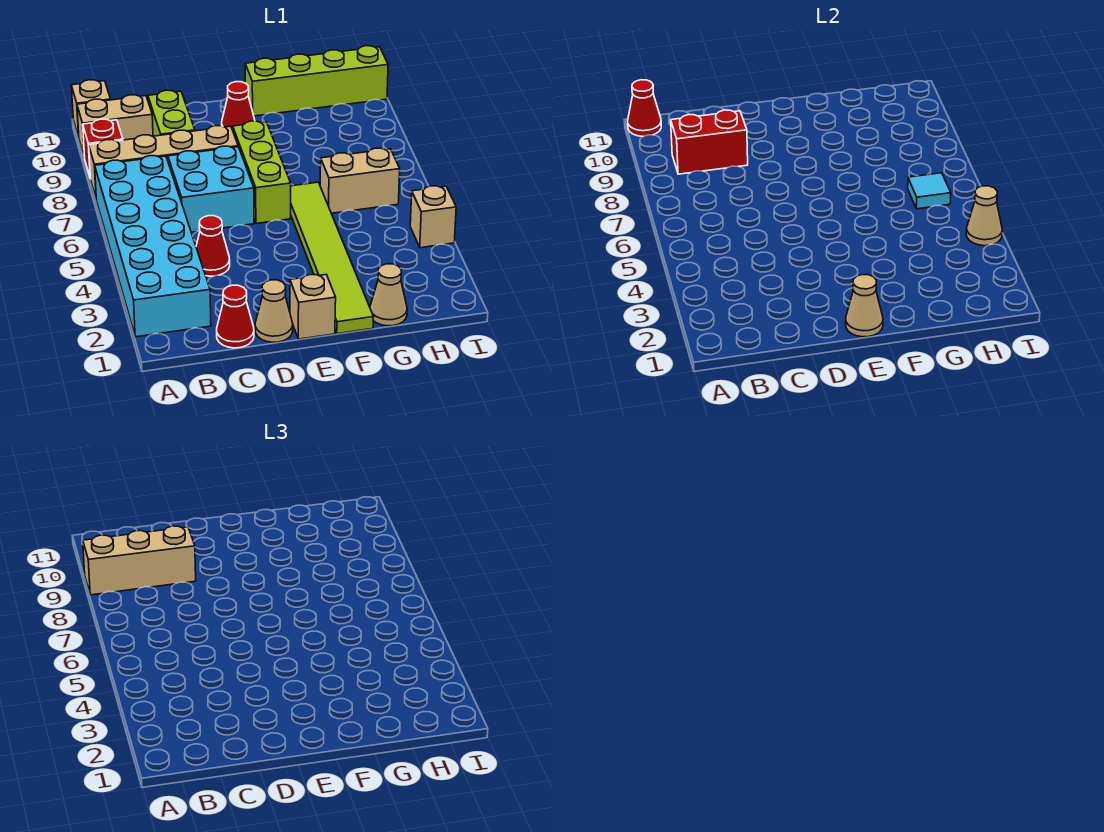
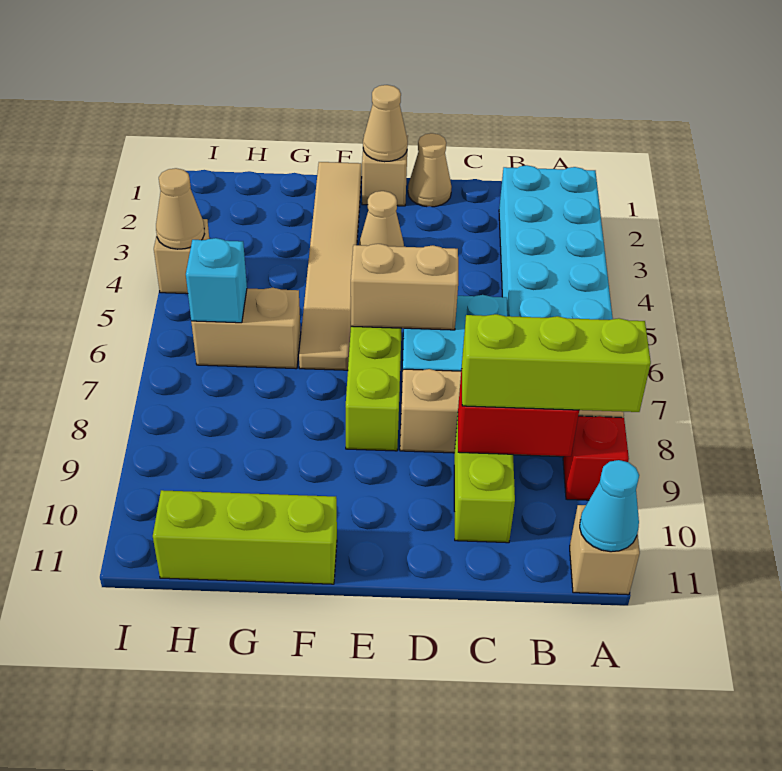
tan 1x3 brick [83,526,196,595] -> lime 1x3 brick [462,314,651,412]
tan 1x2 brick [77,95,153,158] -> tan 1x2 brick moved to [351,244,458,330]
red 1x1 cone [628,80,661,136] -> cyan 1x1 cone [580,460,639,552]
red 1x1 cone [217,285,254,348] -> none
red 1x1 cone [196,216,230,276] -> none
red 1x1 cone [222,82,255,130] -> none
lime 1x6 tile [291,182,374,334] -> tan 1x6 tile [299,162,362,370]
lime 1x4 brick [245,46,388,116] -> lime 1x3 brick [153,490,337,584]
tan 1x1 cone [370,264,407,326] -> tan 1x1 cone moved to [359,191,404,247]
cyan 1x1 tile [908,173,951,209] -> cyan 1x1 brick [186,238,247,323]

